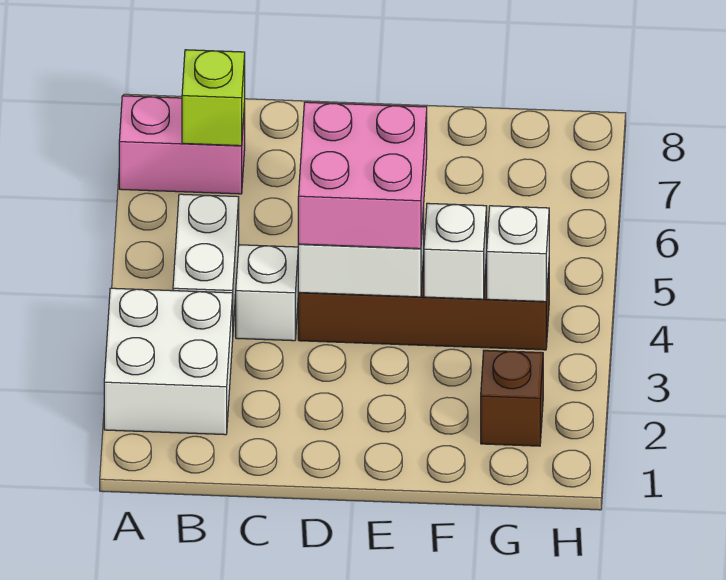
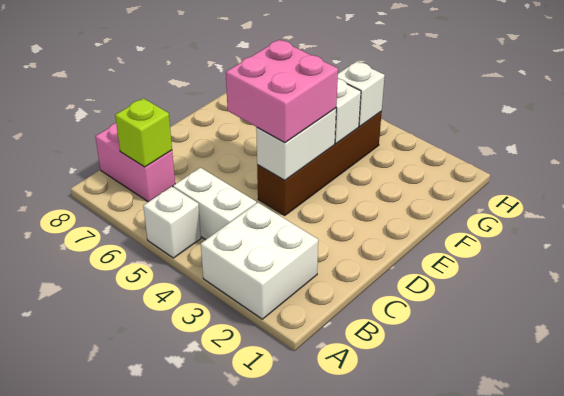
pink 1x2 brick [119,96,245,194] -> pink 1x2 brick turned to [95,123,175,202]
white 1x1 brick [236,245,298,341] -> white 1x1 brick moved to [143,187,201,258]
brown 1x1 brick [481,350,543,446] -> none

